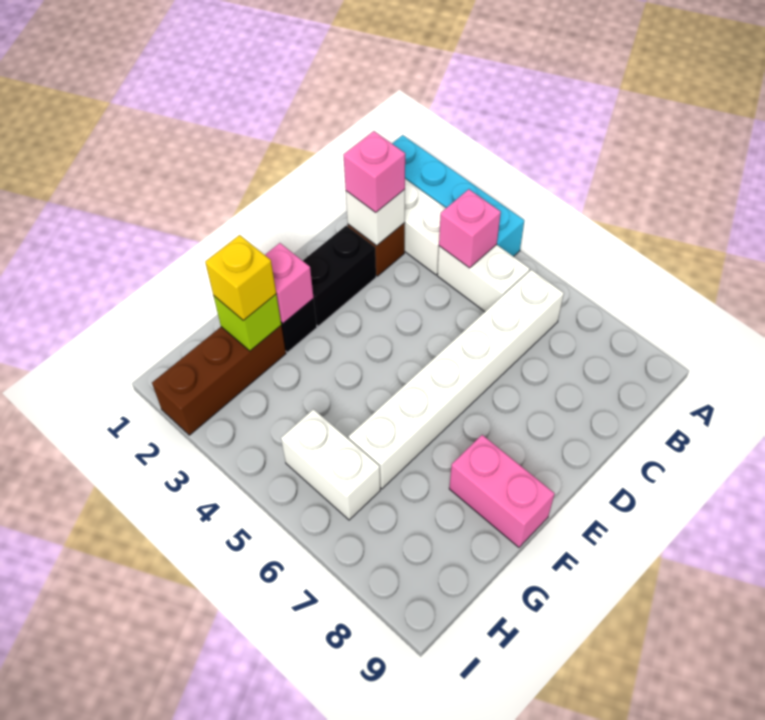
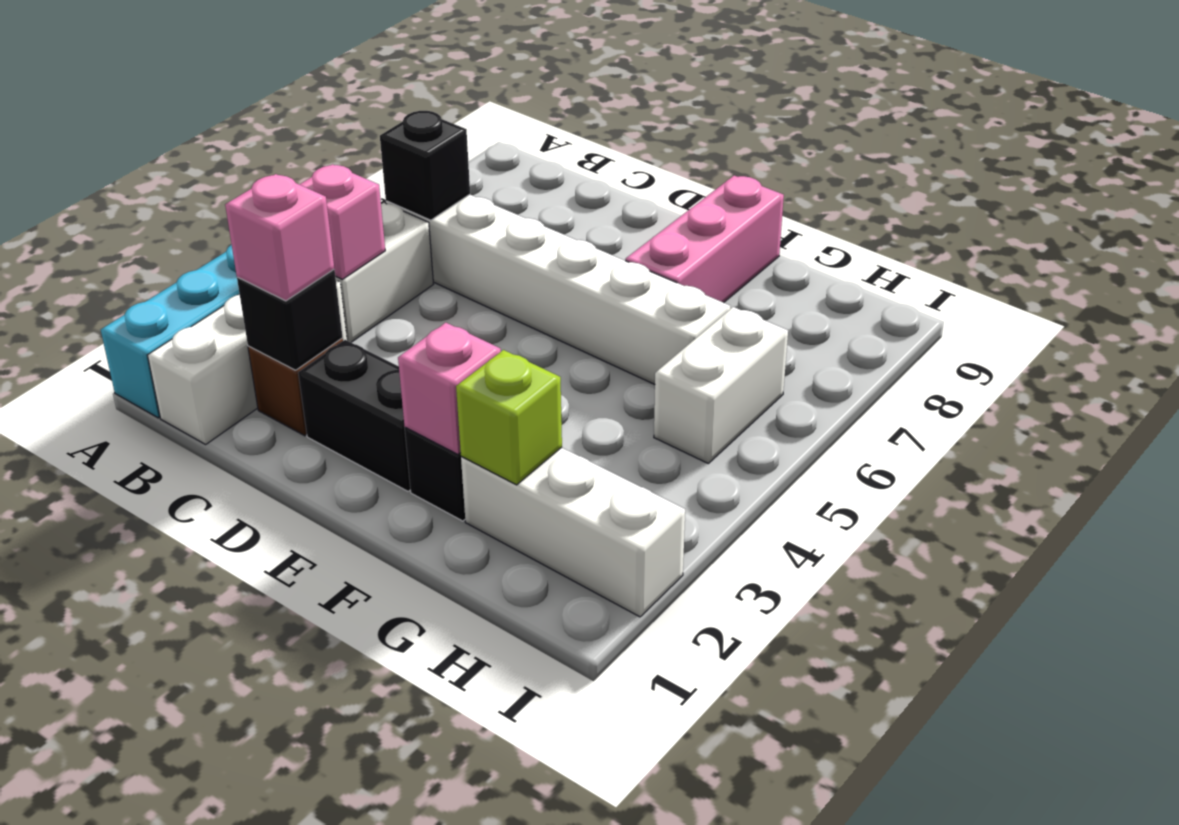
none -> black 1x1 brick [380,111,470,220]
white 1x1 brick [346,189,405,246] -> black 1x1 brick [237,270,343,370]
pink 1x2 brick [449,435,555,547] -> pink 1x3 brick [625,176,784,303]
brown 1x3 brick [152,326,286,435] -> white 1x3 brick [461,447,685,617]
yellow 1x1 brick [205,235,276,321] -> none

